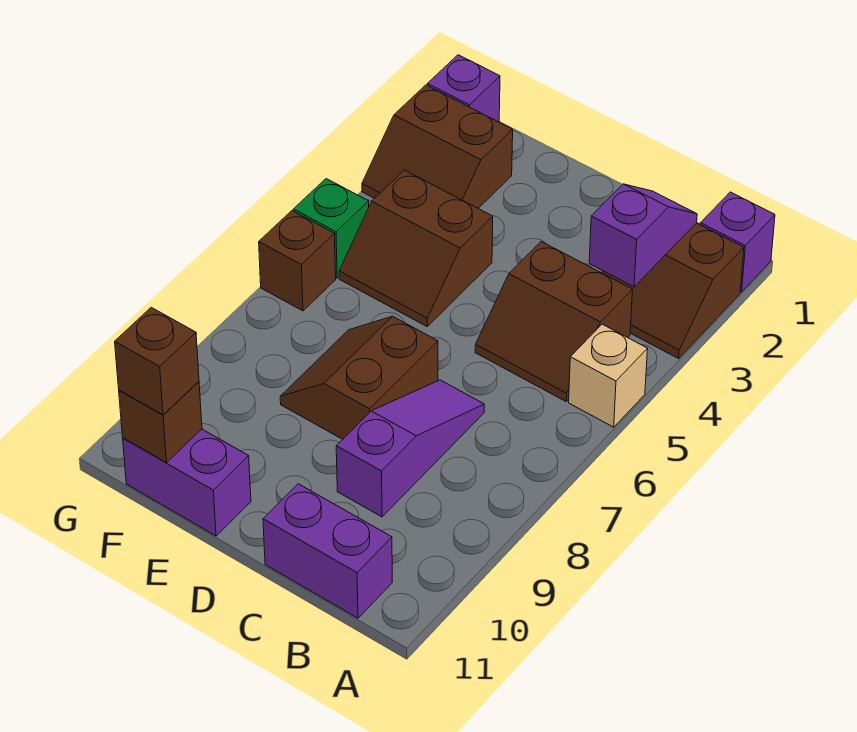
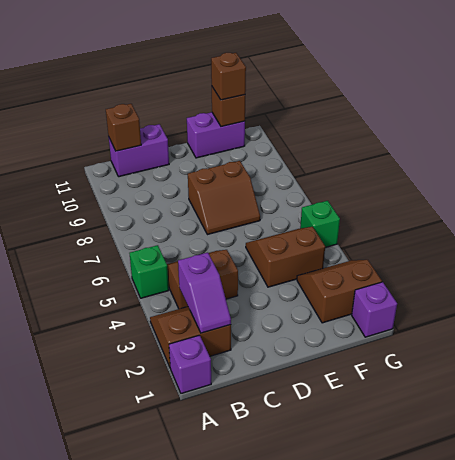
tan 1x1 brick [569,324,648,427] -> green 1x1 brick [130,245,169,298]
purple 1x3 slope [336,380,484,517] -> none
brown 2x2 slope [280,316,438,439] -> brown 2x2 slope turned to [188,161,260,235]
brown 1x1 brick [259,211,336,311] -> brown 1x1 brick moved to [106,104,141,151]

